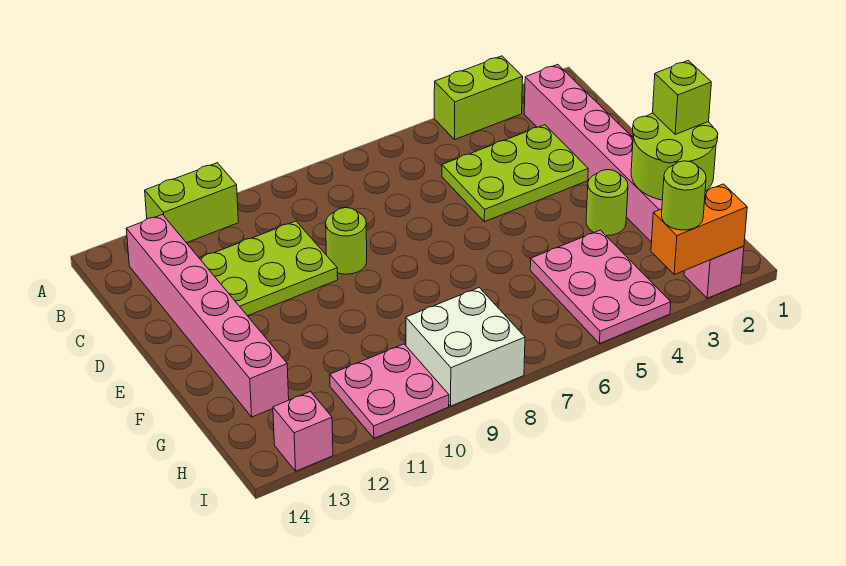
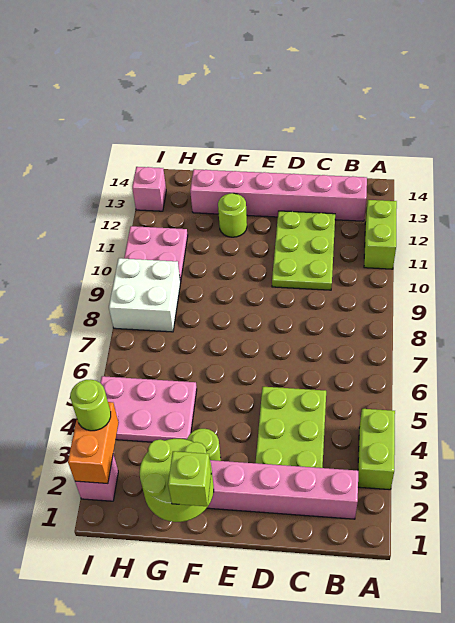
lime 1x1 round brick [326,208,367,274] -> lime 1x1 round brick moved to [218,193,247,237]

